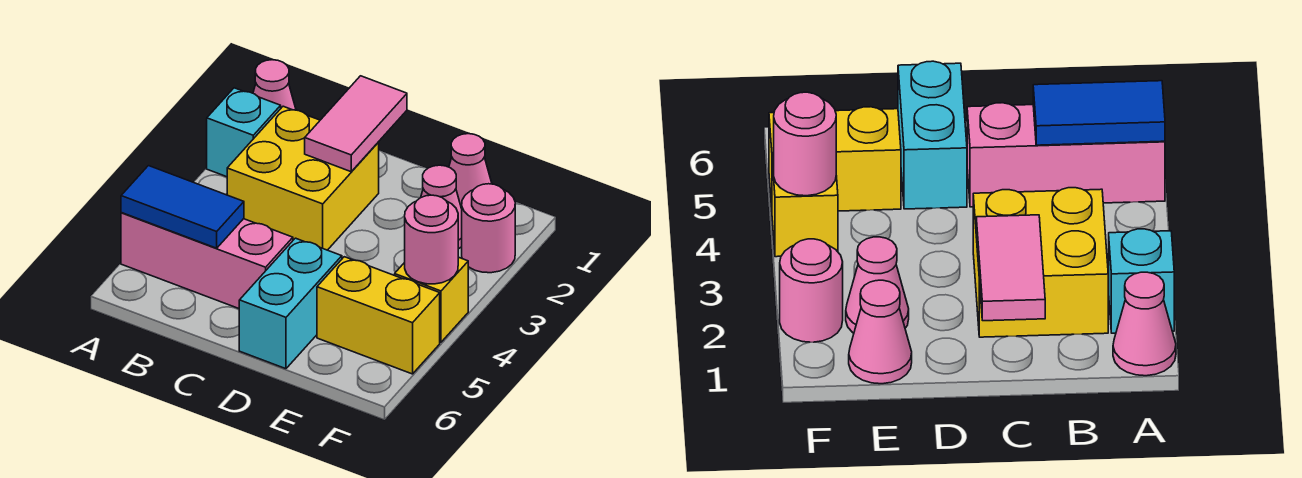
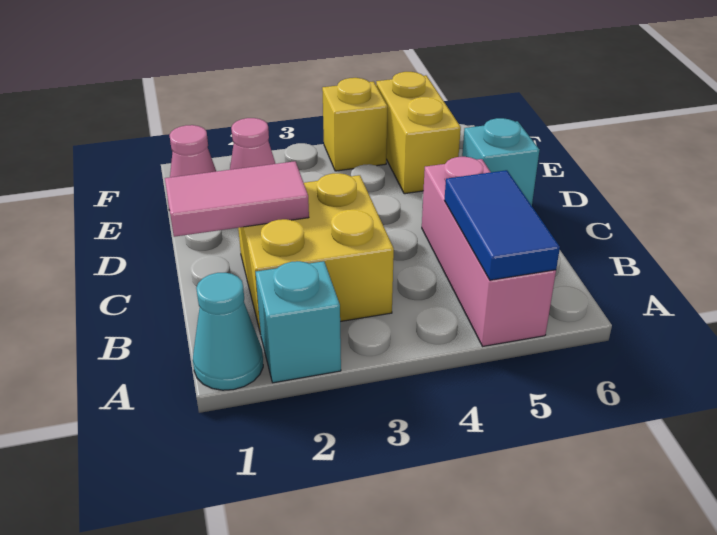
pink 1x1 cone [253,60,296,110] -> cyan 1x1 cone [193,273,263,390]
cyan 1x2 brick [239,238,342,369] -> cyan 1x1 brick [462,118,539,206]
pink 1x1 round brick [462,184,515,273] -> none
pink 1x1 round brick [405,195,458,284] -> none

